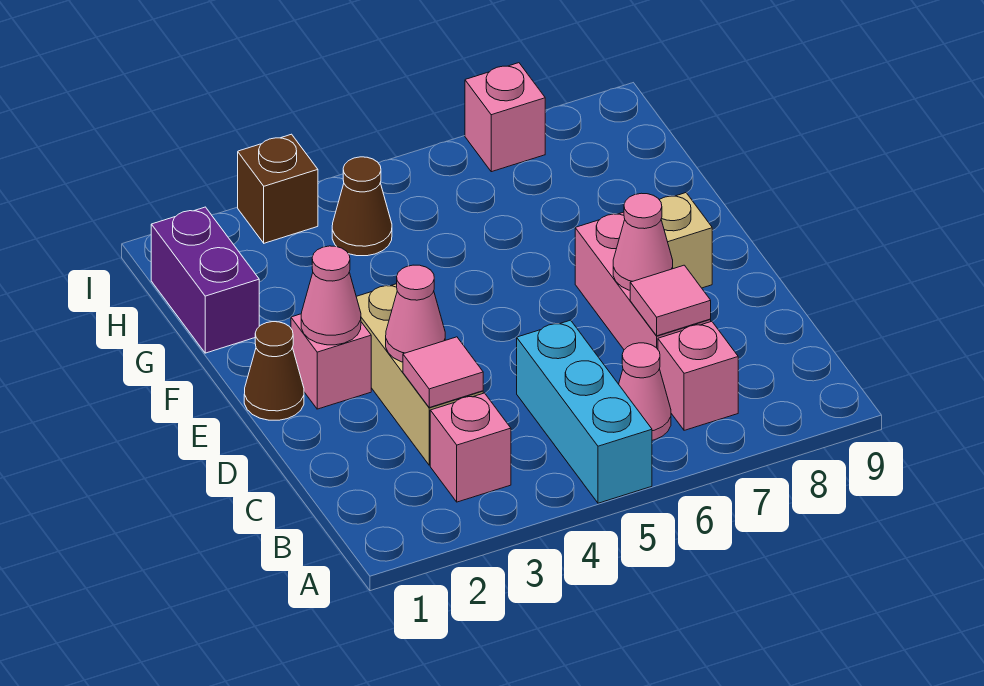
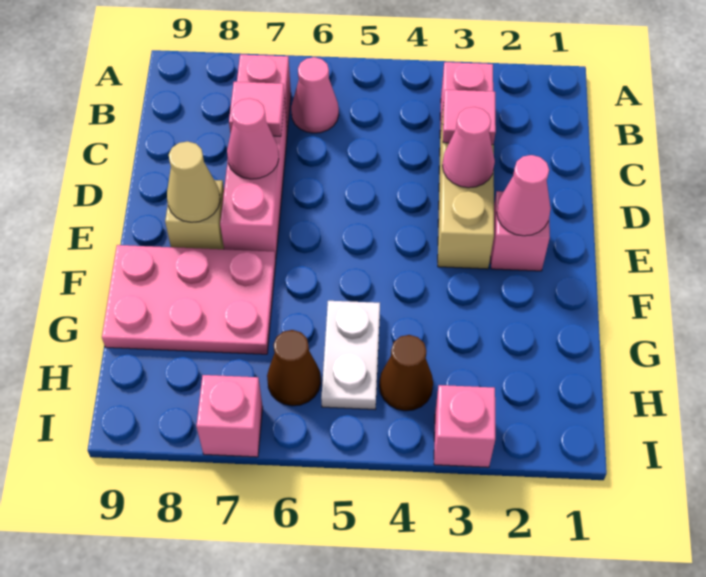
cyan 1x3 brick [517,320,652,503] -> none
brown 1x1 cone [244,322,304,420] -> brown 1x1 cone moved to [267,330,321,406]
none -> tan 1x1 cone [167,141,220,222]
none -> pink 2x3 plate [102,245,276,354]
purple 1x2 brick [151,207,259,353] -> none
none -> white 1x2 plate [321,301,380,409]
brown 1x1 brick [238,134,318,243] -> pink 1x1 brick [434,385,495,467]

